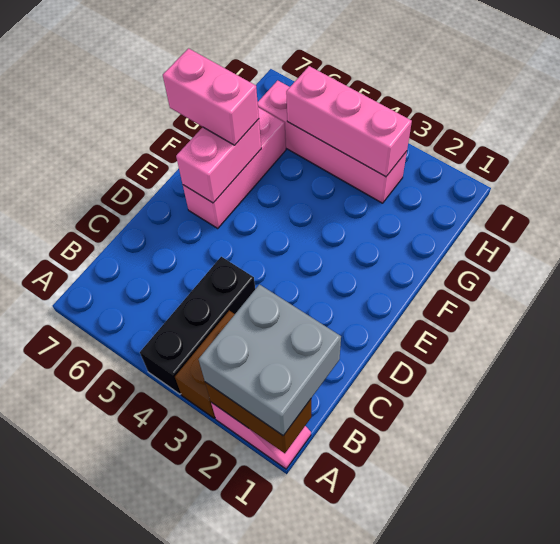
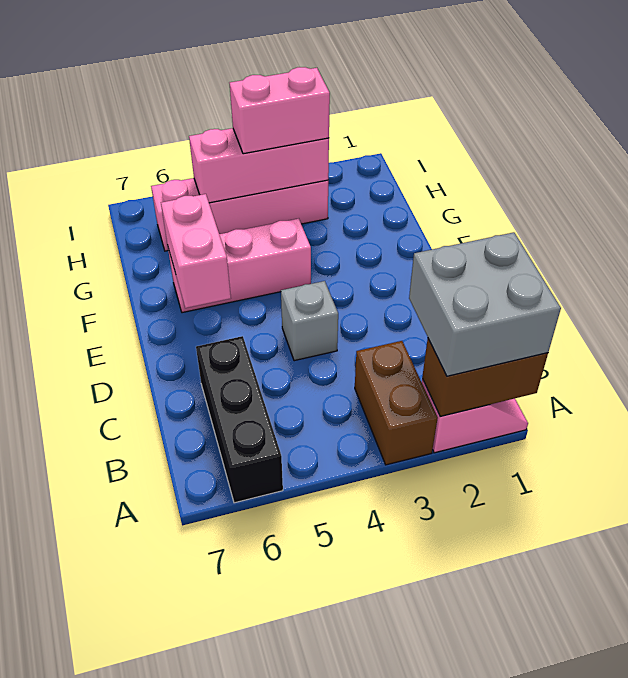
black 1x3 brick [140,257,255,394] -> black 1x3 brick moved to [196,336,283,503]
none -> grey 1x1 brick [281,281,338,361]
pink 1x3 brick [183,108,286,228] -> pink 1x3 brick turned to [168,219,311,313]
pink 1x2 brick [163,48,259,145] -> pink 1x2 brick moved to [230,67,330,154]

